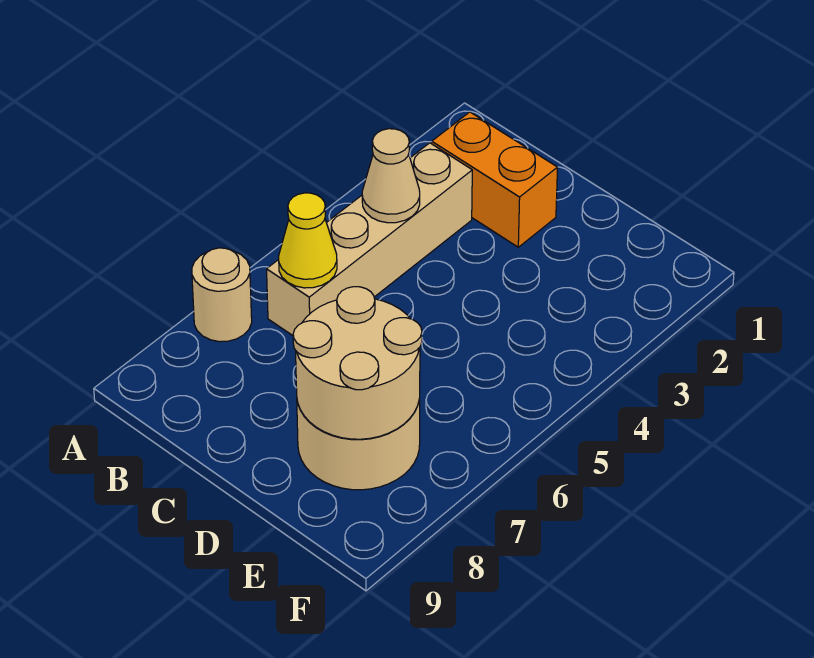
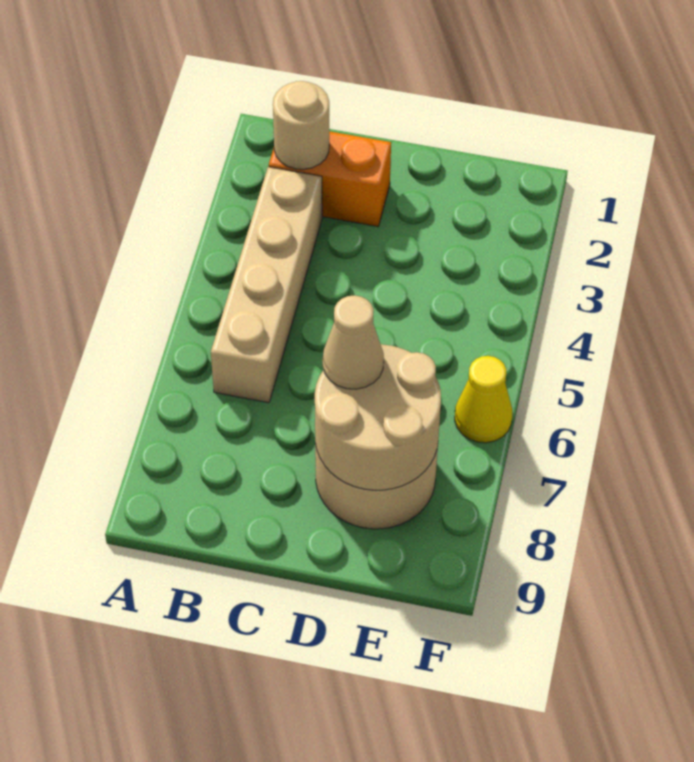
tan 1x1 round brick [192,248,252,342] -> tan 1x1 round brick moved to [273,81,329,169]
tan 1x1 cone [362,129,420,223] -> tan 1x1 cone moved to [323,295,384,389]
yellow 1x1 cone [279,193,337,288] -> yellow 1x1 cone moved to [455,356,512,443]

